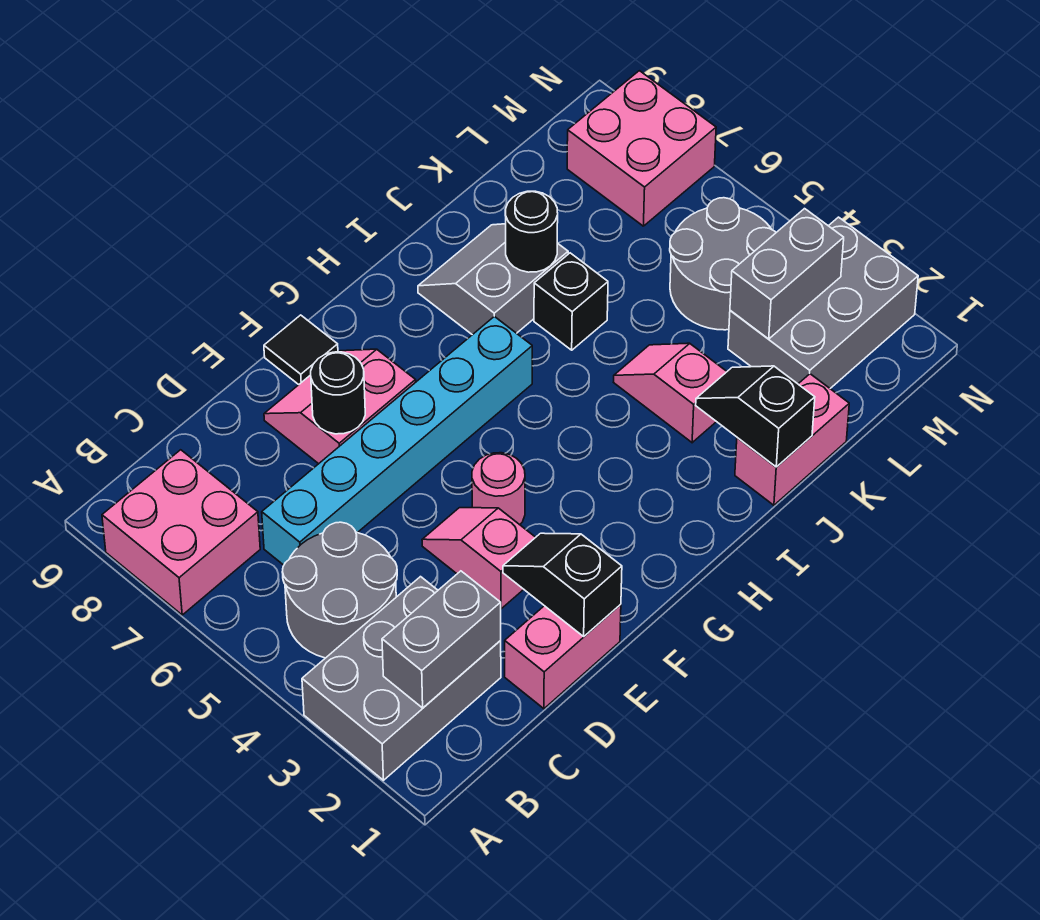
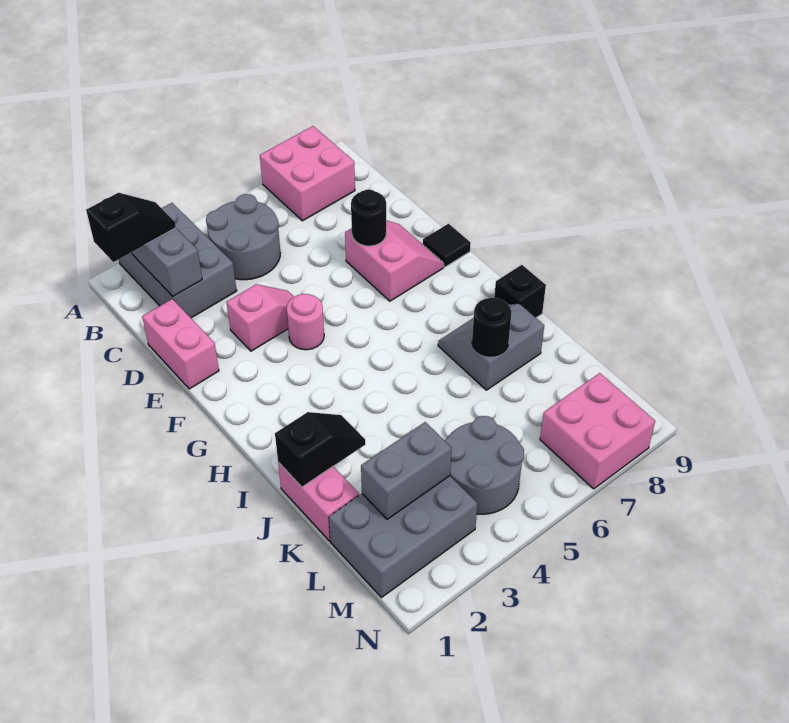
cyan 1x6 brick [262,316,532,565] -> none
black 1x2 slope [503,533,622,636] -> black 1x2 slope moved to [86,193,176,262]
grey 2x2 slope [418,224,568,335] -> grey 2x2 slope turned to [438,303,544,390]
pink 1x2 slope [614,343,727,443] -> none
black 1x1 brick [534,253,608,350] -> black 1x1 brick moved to [494,265,546,318]
grey 2x3 brick [728,217,918,388] -> grey 2x3 brick turned to [329,476,478,598]
grey 1x2 brick [730,209,844,339] -> grey 1x2 brick turned to [361,422,451,519]

